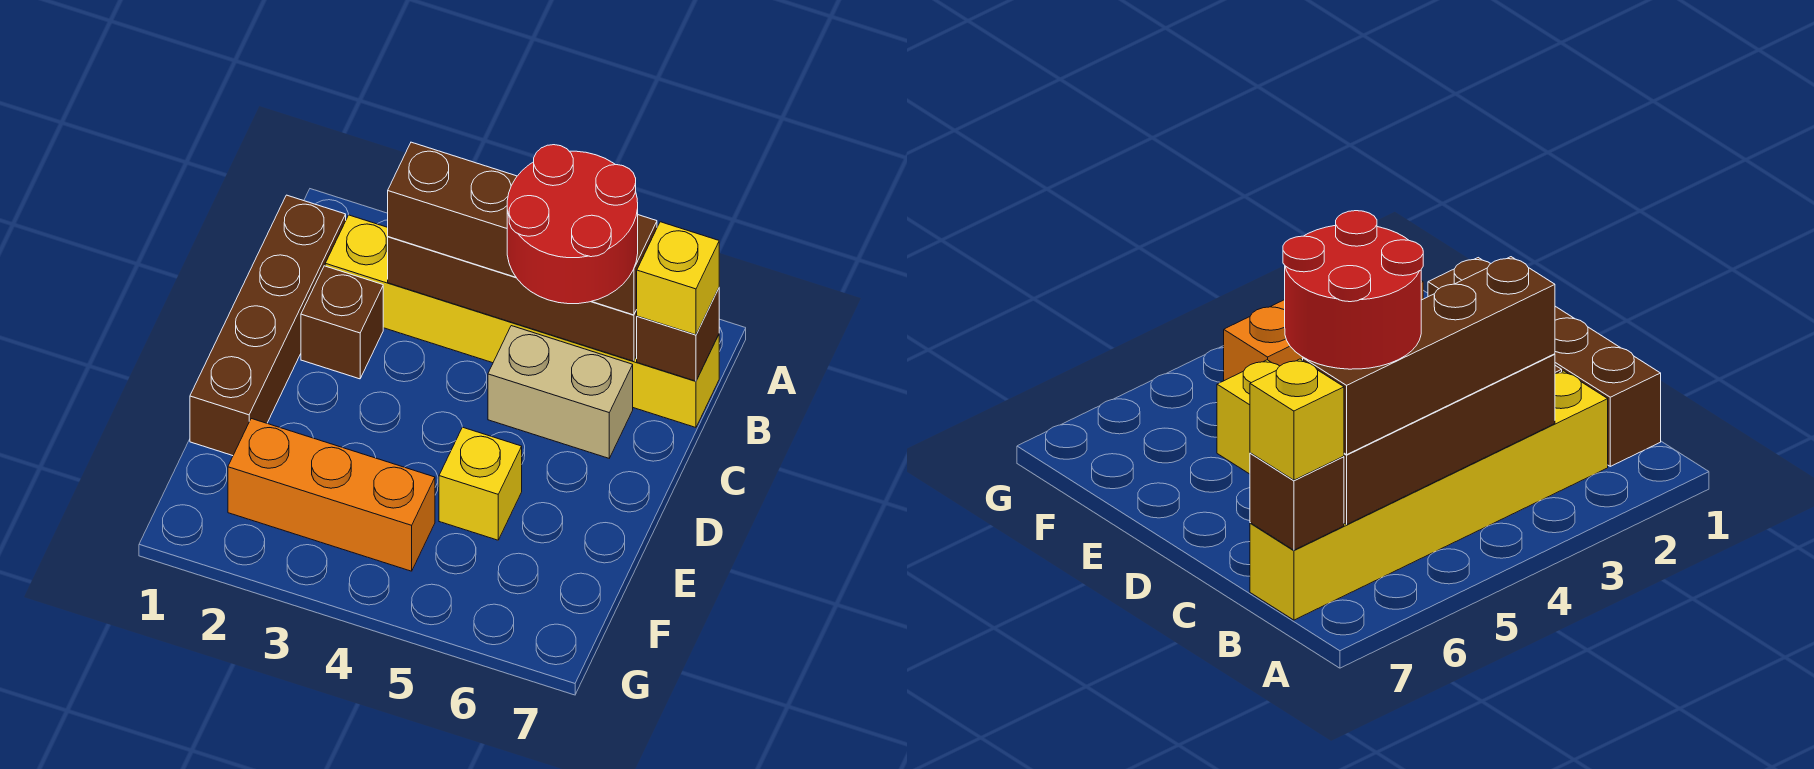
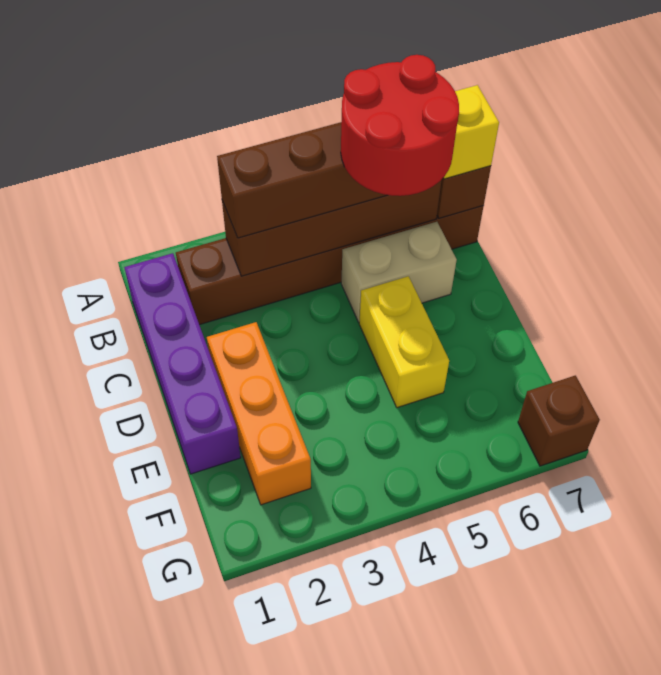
brown 1x4 brick [190,195,346,456] -> purple 1x4 brick [124,253,241,474]
yellow 1x6 brick [325,215,719,427] -> brown 1x6 brick [176,206,484,325]
brown 1x1 brick [301,266,383,379] -> brown 1x1 brick moved to [518,376,600,466]
yellow 1x1 brick [439,427,522,540] -> yellow 1x2 brick [359,276,449,408]
orange 1x3 brick [228,419,435,571] -> orange 1x3 brick turned to [207,322,311,505]

